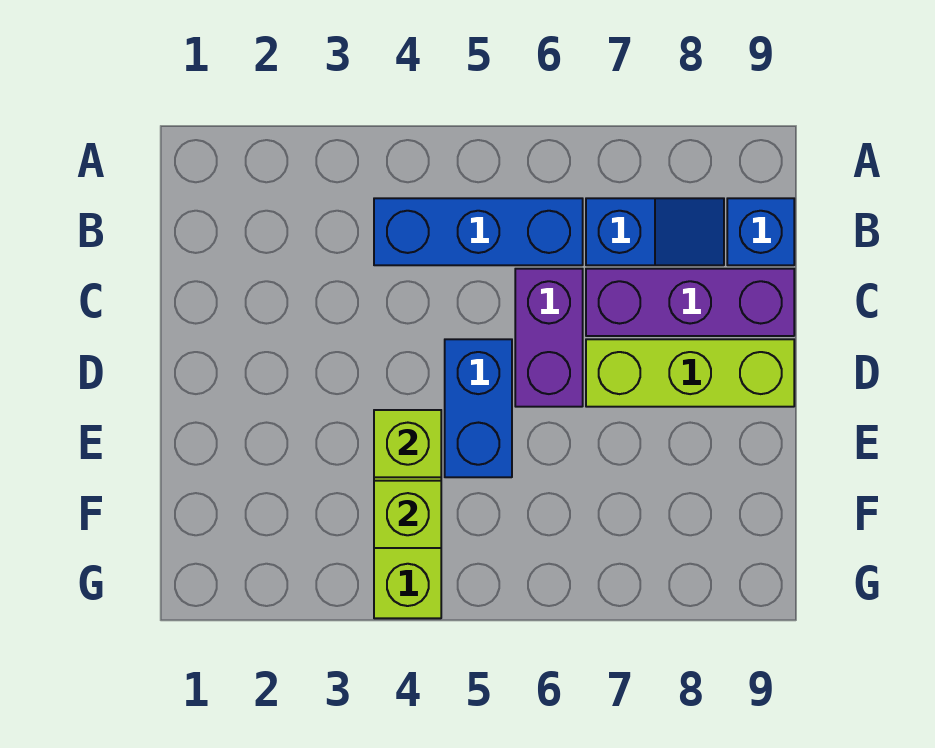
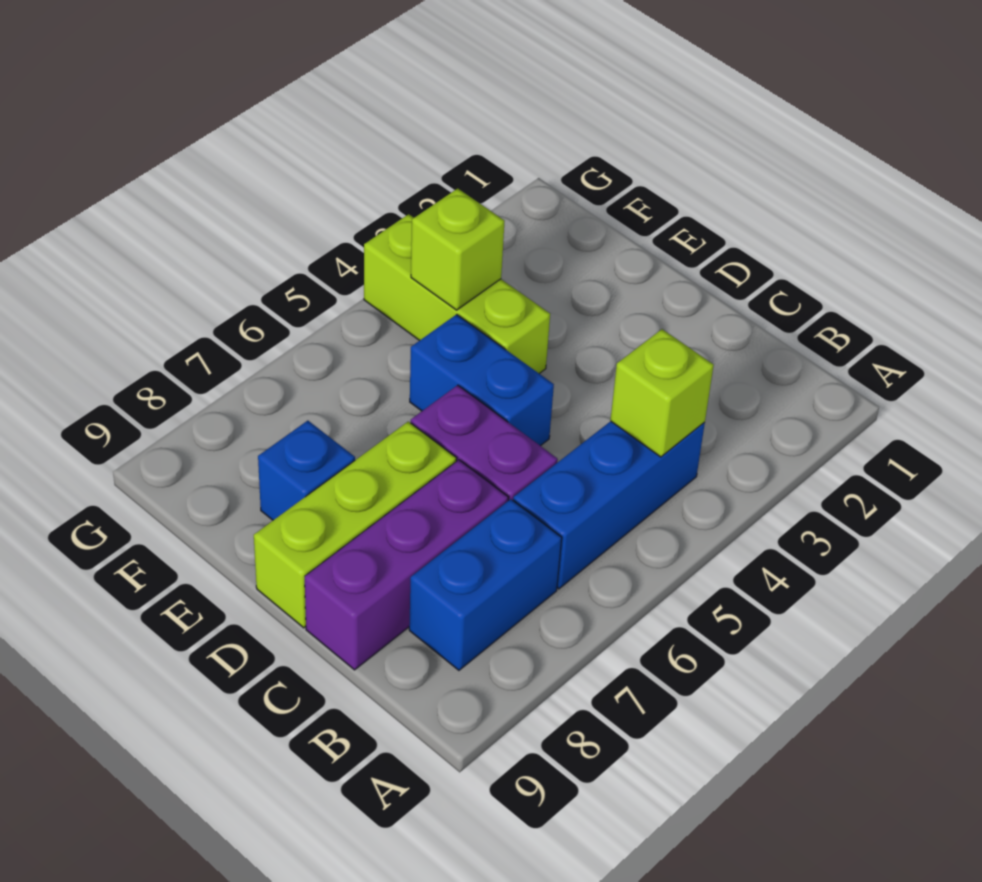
blue 1x2 slope [586,198,724,265] -> blue 1x2 brick [409,499,562,670]
blue 1x1 brick [727,198,794,265] -> blue 1x1 brick moved to [258,421,355,520]
lime 1x1 brick [374,410,441,477] -> lime 1x1 brick moved to [610,329,714,457]

